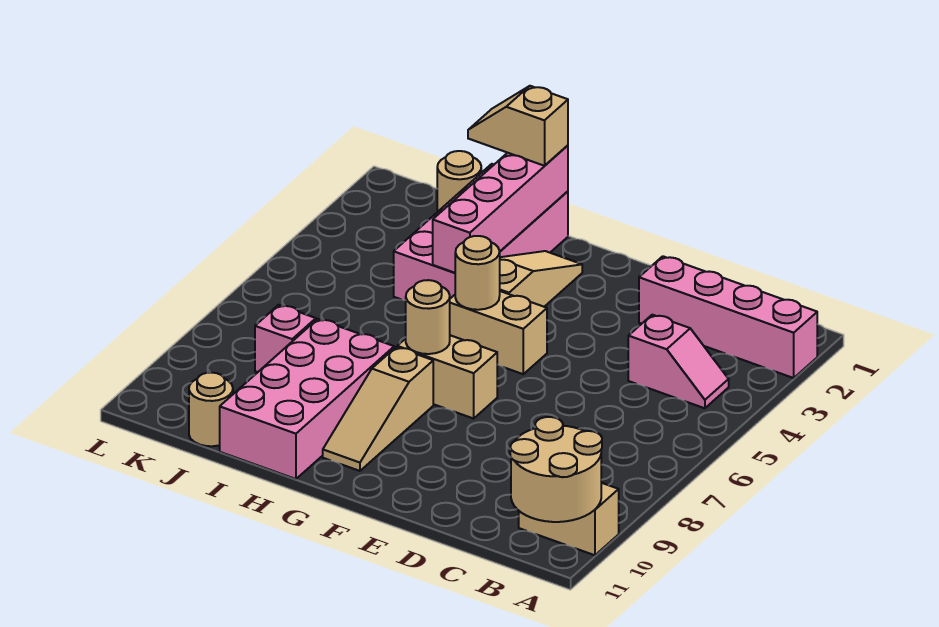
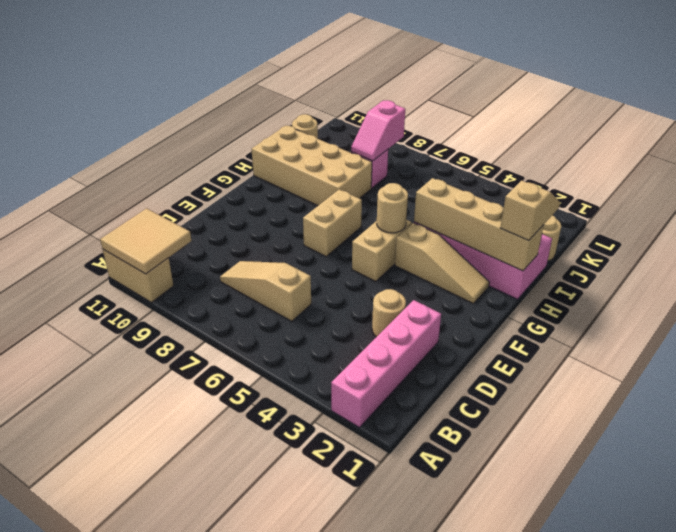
tan 1x2 brick [519,483,619,555] -> tan 1x2 brick turned to [102,249,173,302]
tan 2x2 round brick [510,417,602,522] -> tan 2x2 tile [100,208,191,274]
pink 1x2 slope [628,315,729,408] -> pink 1x2 slope moved to [351,100,405,161]
tan 1x1 round brick [406,280,450,354] -> tan 1x1 round brick moved to [372,289,406,337]
tan 1x3 slope [323,347,433,471] -> tan 1x3 slope moved to [220,261,311,321]
pink 1x4 brick [433,145,568,273] -> tan 1x4 brick [414,178,544,271]
pink 2x4 brick [220,319,394,479] -> tan 2x4 brick [251,125,372,206]

